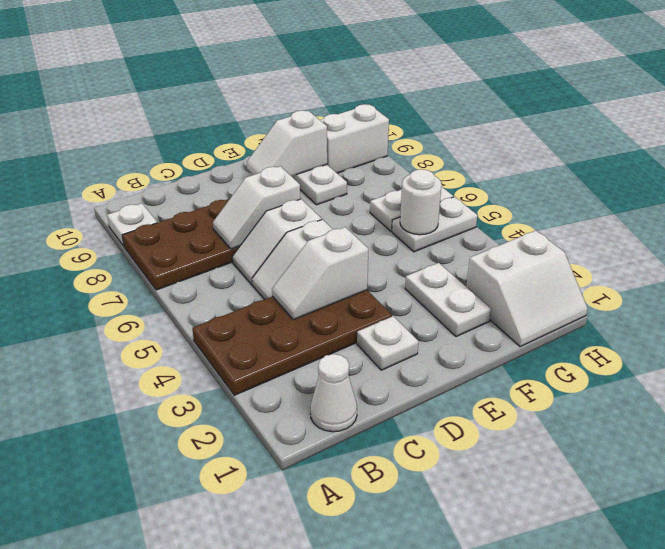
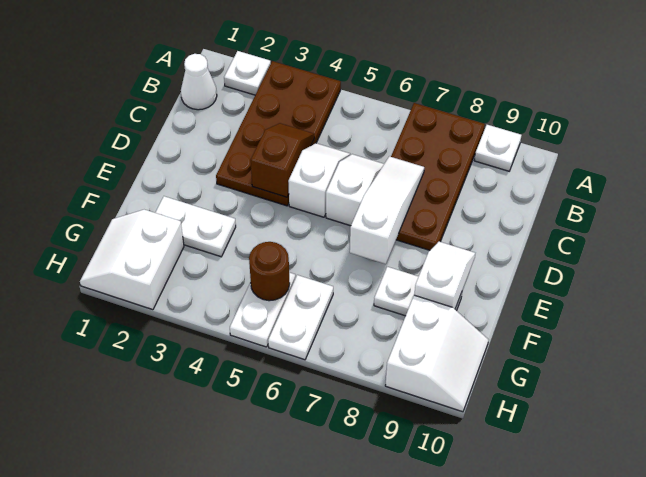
white 1x2 slope [272,227,368,320] -> brown 1x2 slope [251,123,314,197]
white 1x2 slope [213,166,300,249] -> white 1x3 slope [350,156,424,264]
white 1x1 plate [357,316,419,370] -> white 1x1 plate moved to [224,51,271,95]
white 1x1 round brick [400,169,442,235] -> brown 1x1 round brick [249,242,290,301]

